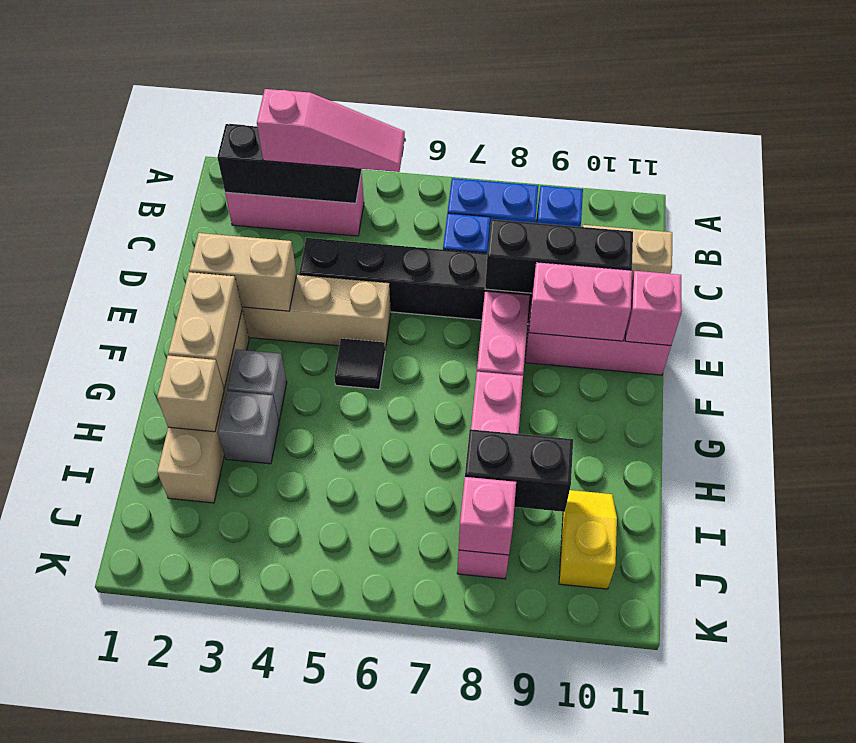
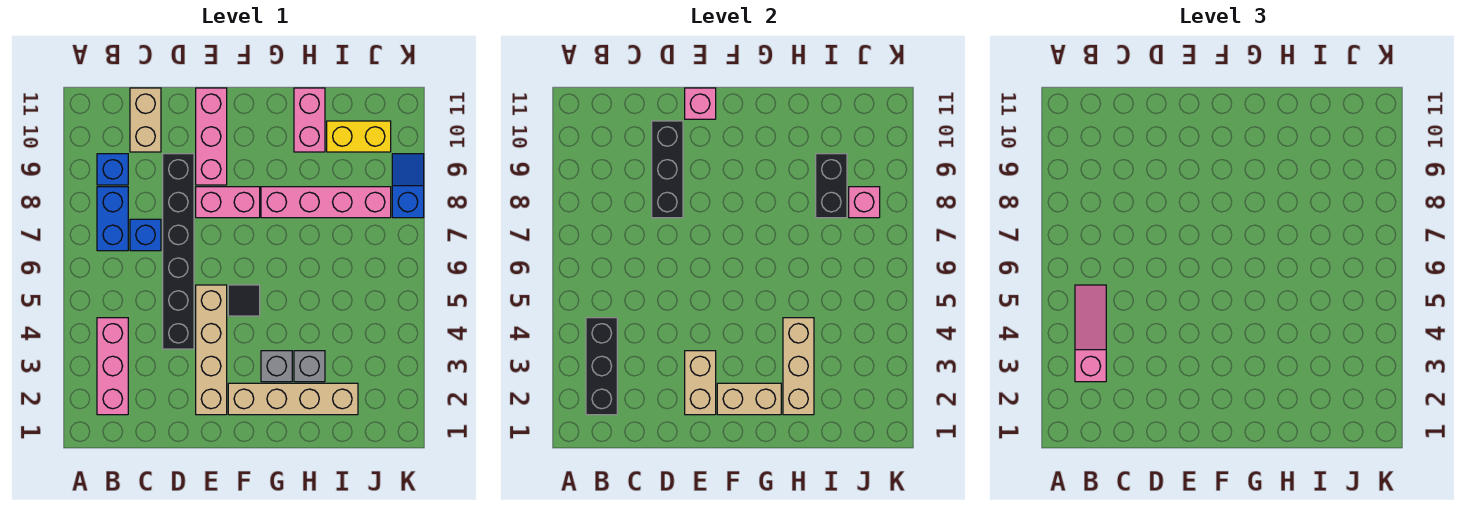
pink 1x2 brick [529,262,632,341] -> pink 1x2 brick moved to [294,88,325,152]
tan 1x1 brick [157,356,224,432] -> tan 1x3 brick [783,318,814,415]
yellow 1x2 slope [559,490,617,589] -> yellow 1x2 brick [327,121,391,152]
none -> blue 1x2 slope [392,154,424,218]

